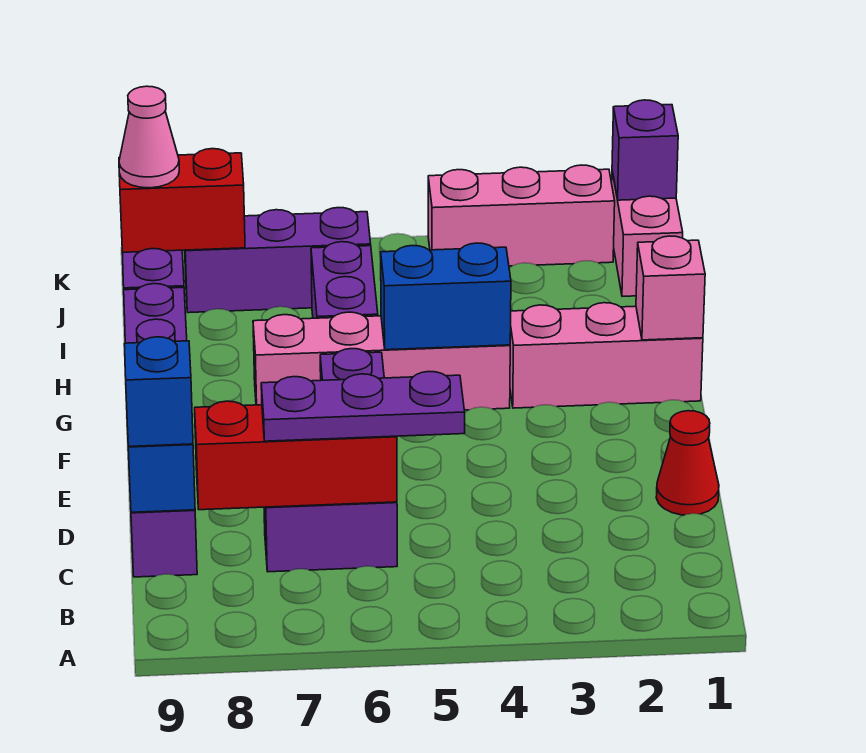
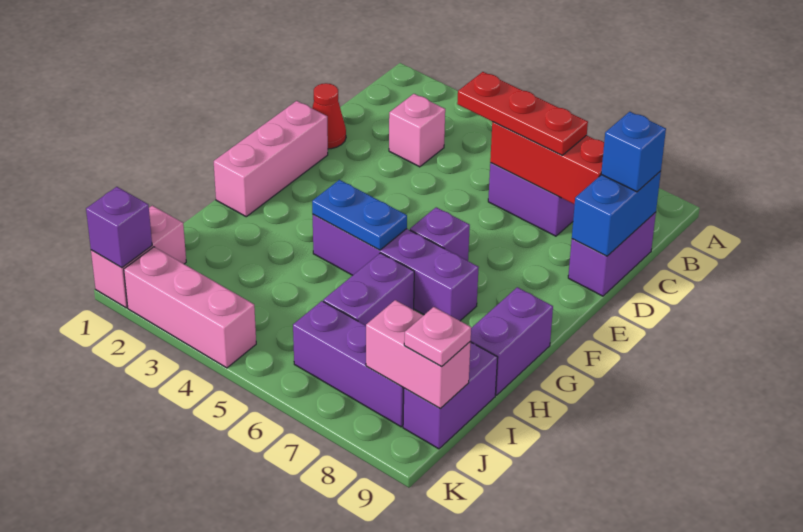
purple 1x3 plate [261,372,465,441] -> red 1x3 plate [457,72,588,155]
pink 1x3 brick [510,303,703,408] -> pink 1x3 brick turned to [214,101,328,217]
pink 1x1 brick [636,236,705,340] -> pink 1x1 brick moved to [389,94,445,167]
pink 1x4 brick [253,312,510,410] -> purple 1x4 brick [313,214,479,321]
blue 1x2 brick [381,243,511,350] -> blue 1x2 plate [312,180,407,250]
red 1x2 brick [119,149,245,252] -> pink 1x2 brick [366,300,471,409]
pink 1x1 cone [119,86,179,188] -> pink 1x1 plate [404,307,471,367]

